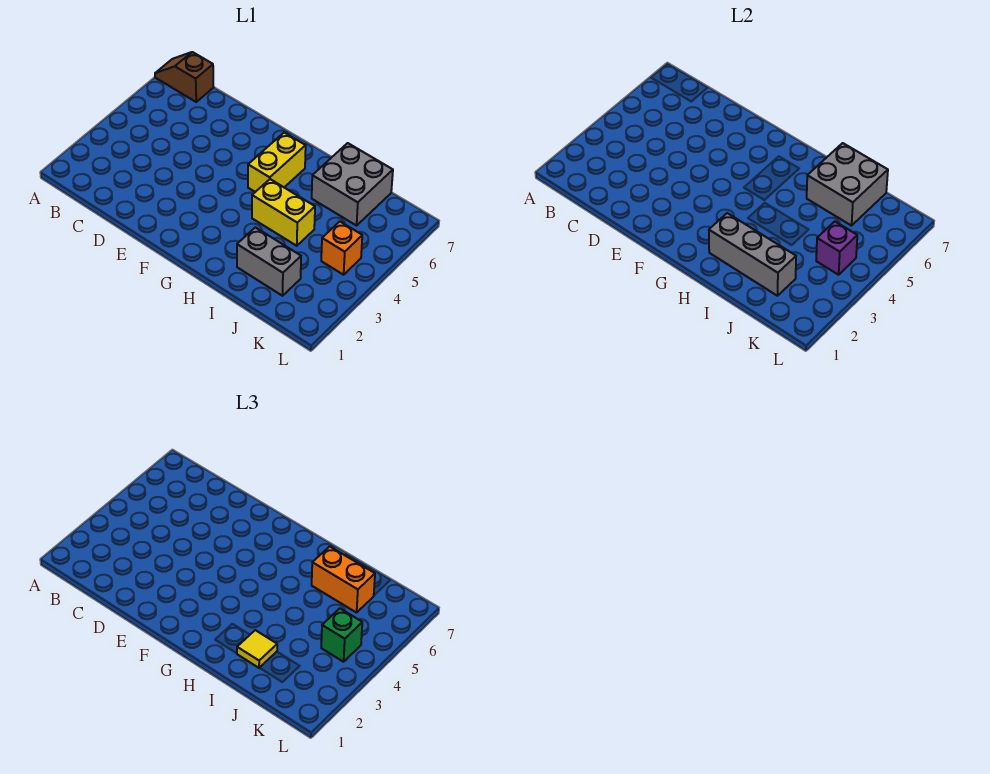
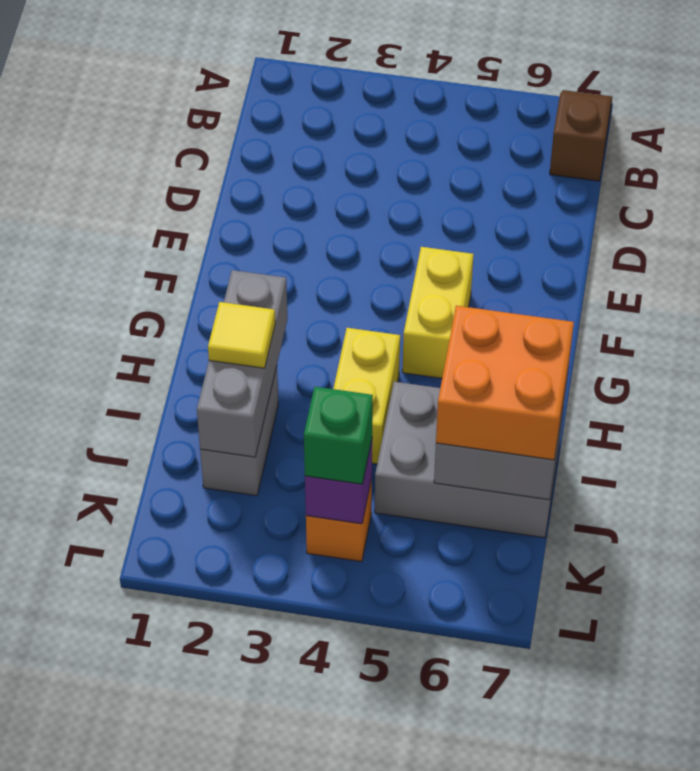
yellow 1x2 brick [248,133,306,192] -> yellow 1x2 brick turned to [402,247,474,378]
grey 2x2 brick [312,143,393,226] -> grey 2x3 brick [375,382,563,538]
orange 1x2 brick [312,546,375,613] -> orange 2x2 brick [436,306,574,460]

